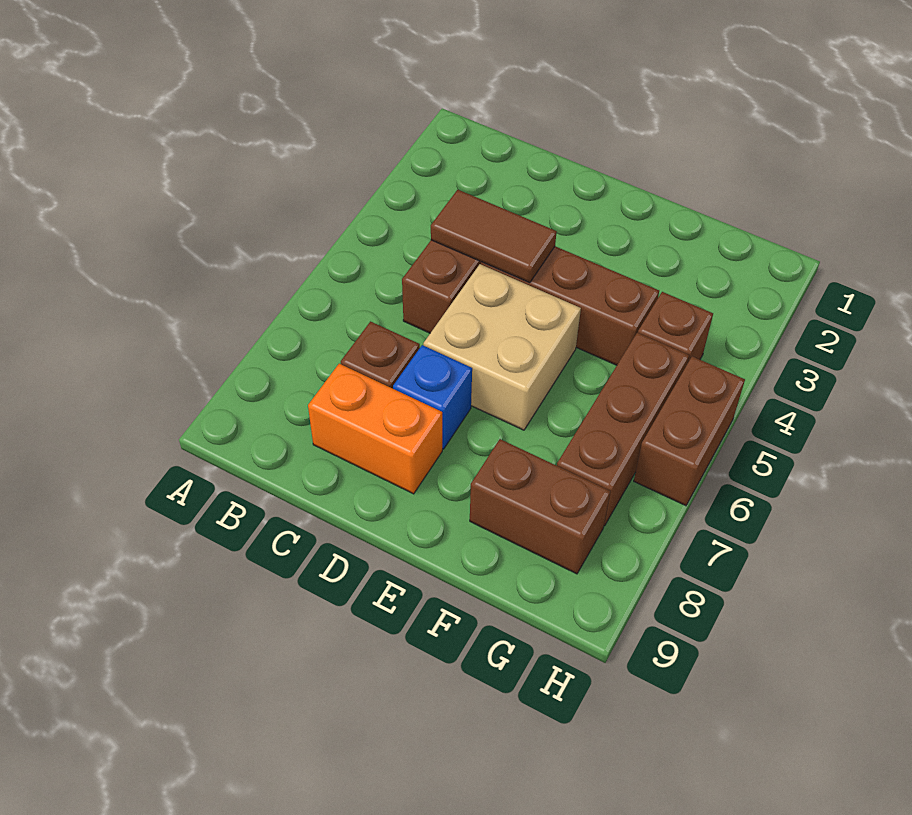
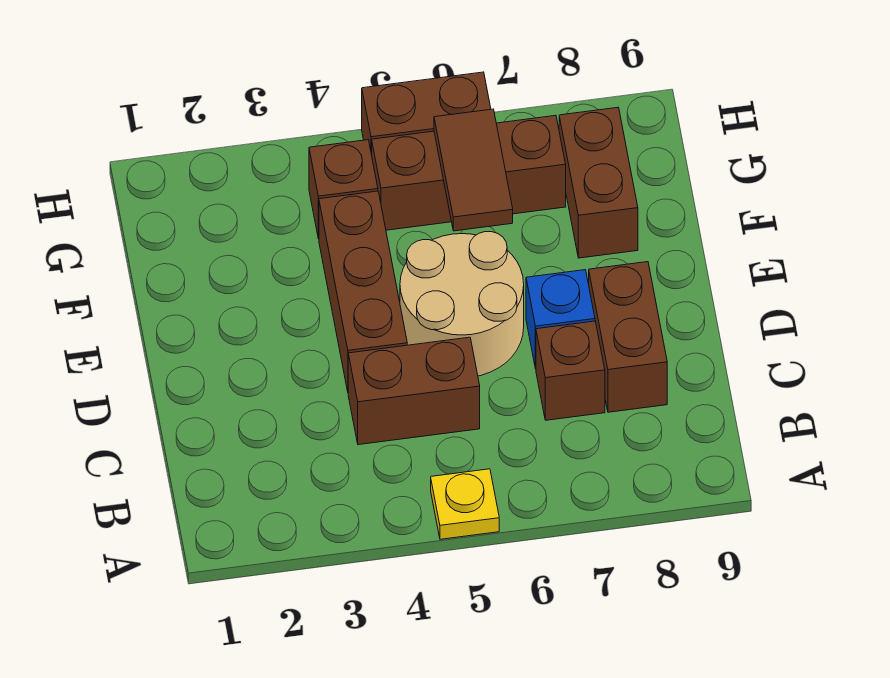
none -> yellow 1x1 plate [431,469,499,539]
brown 1x2 tile [431,190,557,283] -> brown 1x2 tile moved to [434,109,513,231]
orange 1x2 brick [308,364,442,494] -> brown 1x2 brick [589,262,667,412]
tan 2x2 brick [423,264,581,430] -> tan 2x2 round brick [400,232,524,376]

